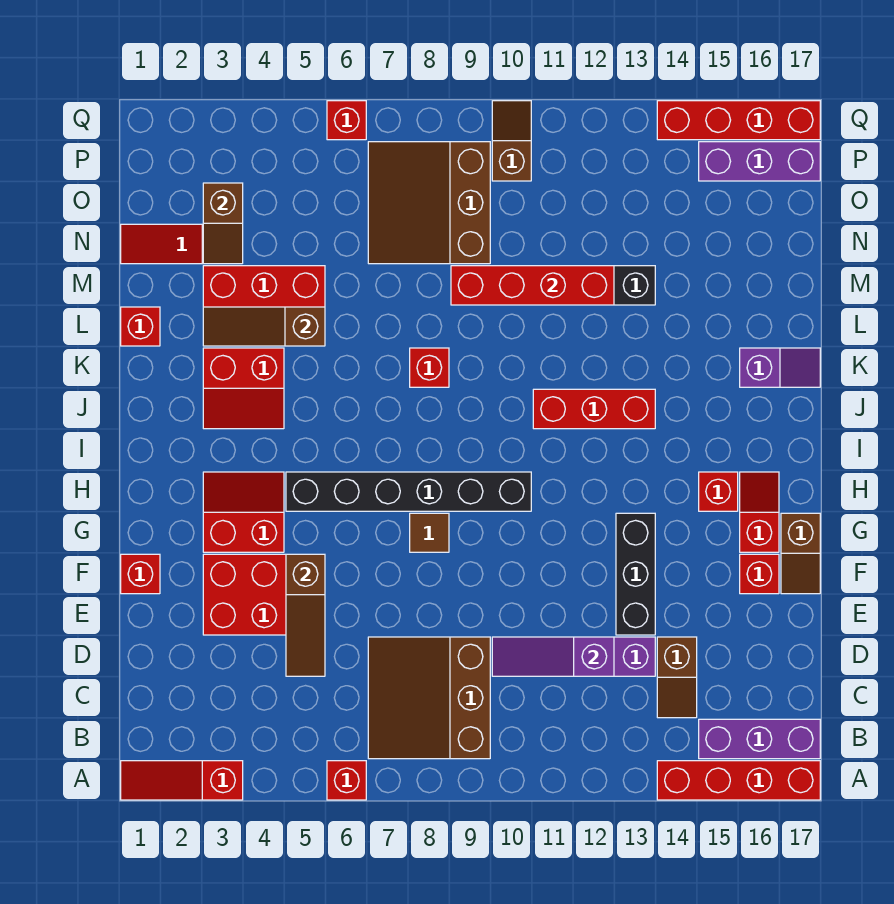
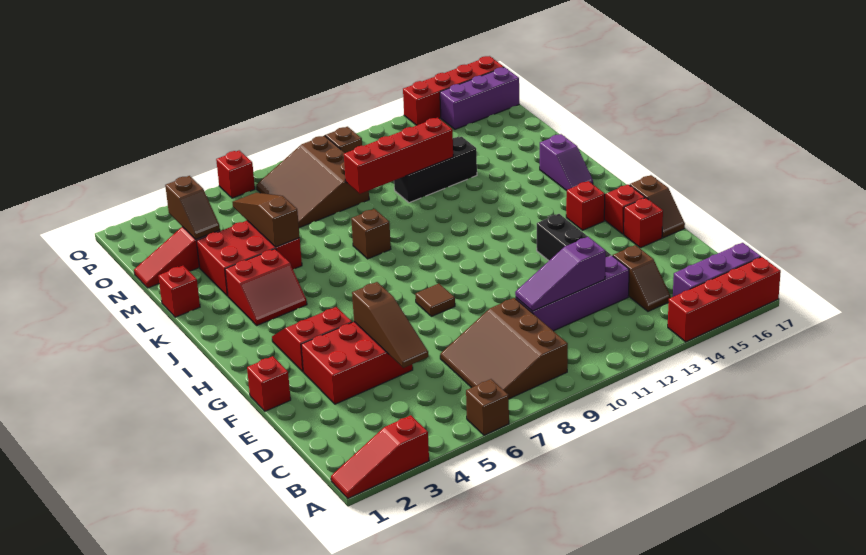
red 1x1 brick [327,761,366,800] -> brown 1x1 brick [466,379,509,435]
black 1x6 brick [286,472,531,511] -> none
red 1x3 brick [533,389,655,429] -> none
red 1x1 brick [410,348,449,387] -> brown 1x1 brick [351,209,391,259]
purple 1x2 slope [740,348,820,387] -> purple 1x2 slope turned to [540,134,593,191]
brown 1x3 slope [203,307,325,346] -> brown 1x3 slope turned to [233,193,300,247]

